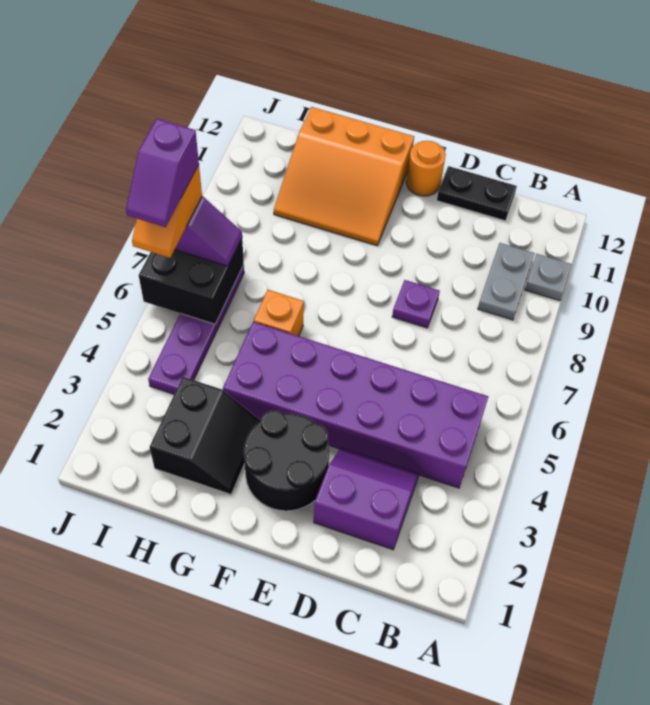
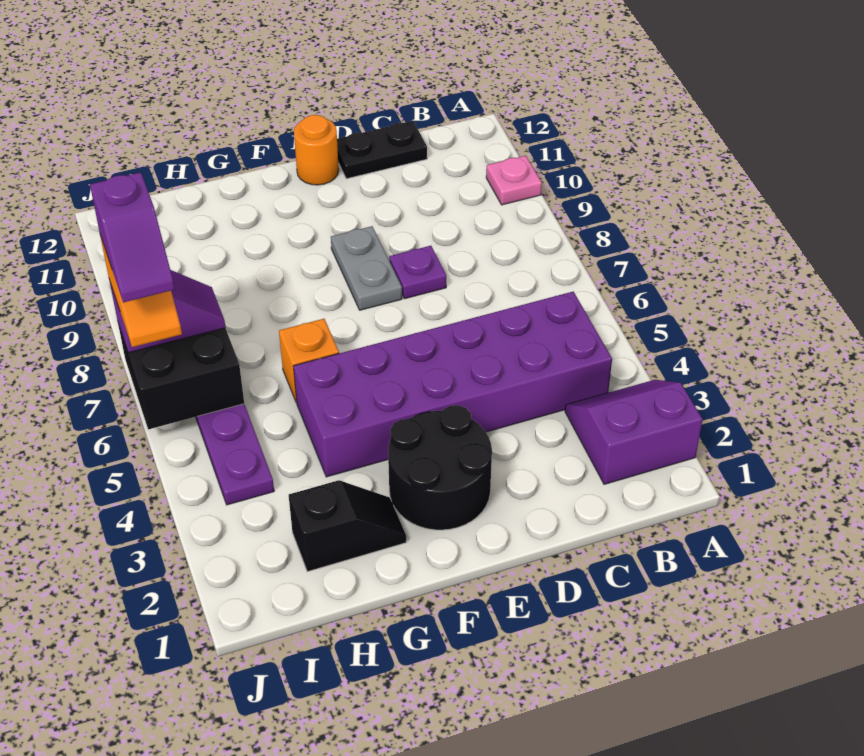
grey 1x1 plate [525,254,572,301] -> pink 1x1 plate [486,156,542,205]
grey 1x2 plate [478,243,534,320] -> grey 1x2 plate moved to [331,226,402,310]
purple 2x2 slope [314,447,419,550] -> purple 2x2 slope moved to [565,380,703,484]
orange 3x3 slope [274,107,414,245] -> none
black 2x2 slope [150,377,261,494] -> black 1x2 slope [289,480,406,572]

